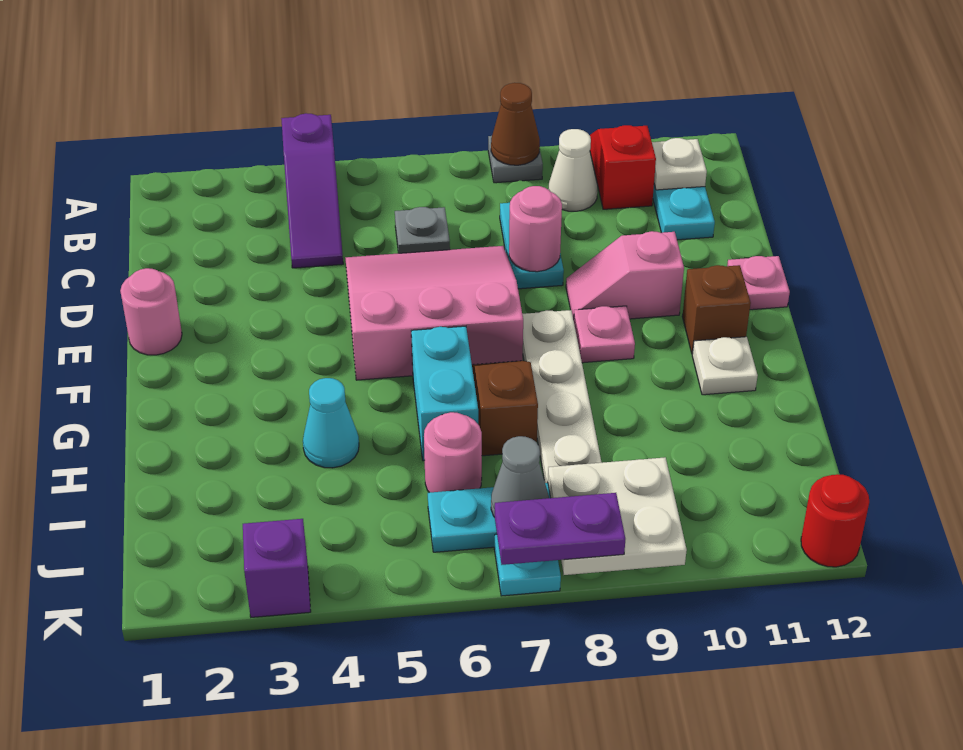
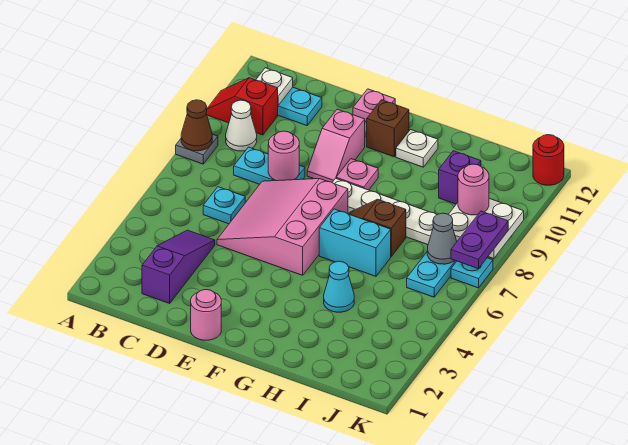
purple 1x3 slope [281,113,343,268] -> purple 1x3 slope turned to [142,230,215,303]
grey 1x1 plate [395,207,450,253] -> cyan 1x1 plate [203,187,245,224]
pink 1x1 round brick [424,412,482,493] -> pink 1x1 round brick moved to [458,164,489,215]
purple 1x1 brick [243,519,311,617] -> purple 1x1 brick moved to [439,151,481,204]

